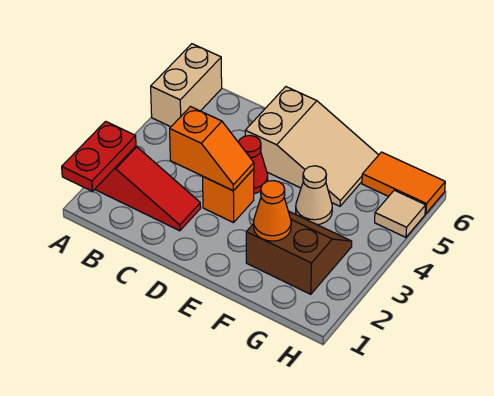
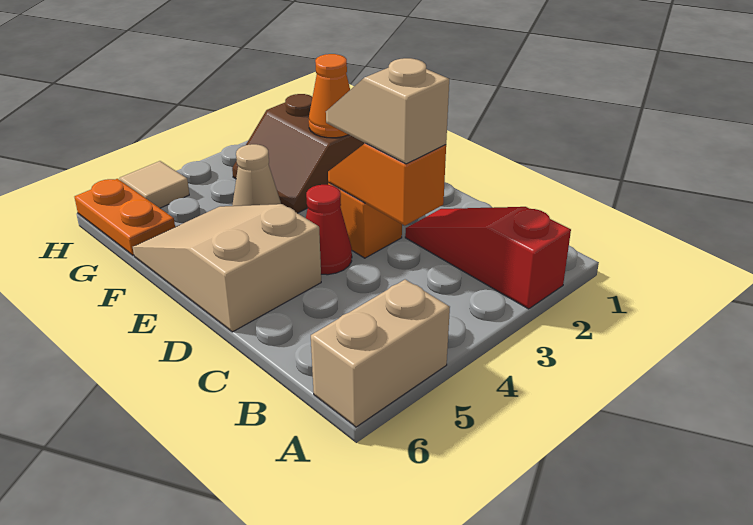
red 1x2 plate [62,121,136,192] -> none
none -> tan 1x2 slope [326,58,449,164]
orange 1x2 tile [362,152,445,214] -> orange 1x2 plate [75,179,175,255]

